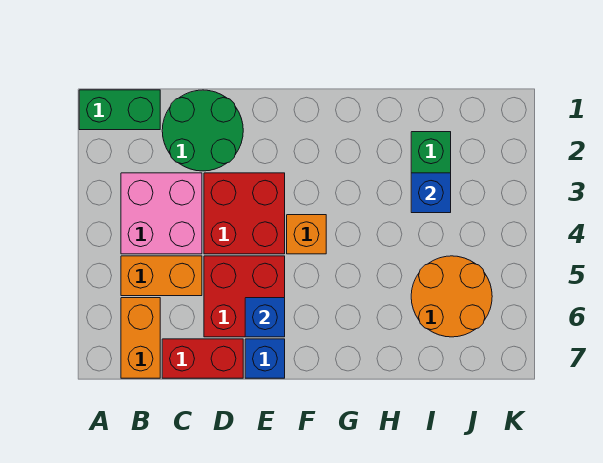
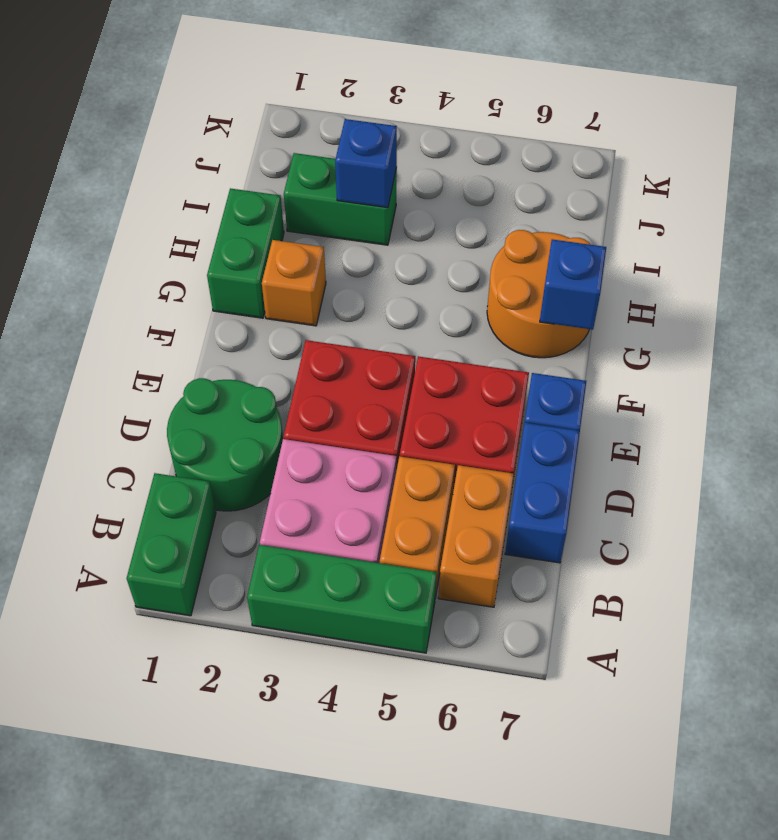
none -> green 1x3 brick [247,545,437,653]
orange 1x2 brick [121,298,160,378] -> orange 1x2 brick turned to [438,465,514,607]
red 1x2 brick [162,339,243,378] -> blue 1x2 brick [505,423,580,563]
blue 1x1 brick [245,298,285,337] -> blue 1x1 brick moved to [540,239,606,330]
orange 1x1 brick [287,215,326,254] -> orange 1x1 brick moved to [262,240,326,326]
none -> green 1x2 brick [207,188,284,318]
orange 2x2 round brick [411,256,492,337] -> orange 2x2 round brick moved to [487,230,591,358]

